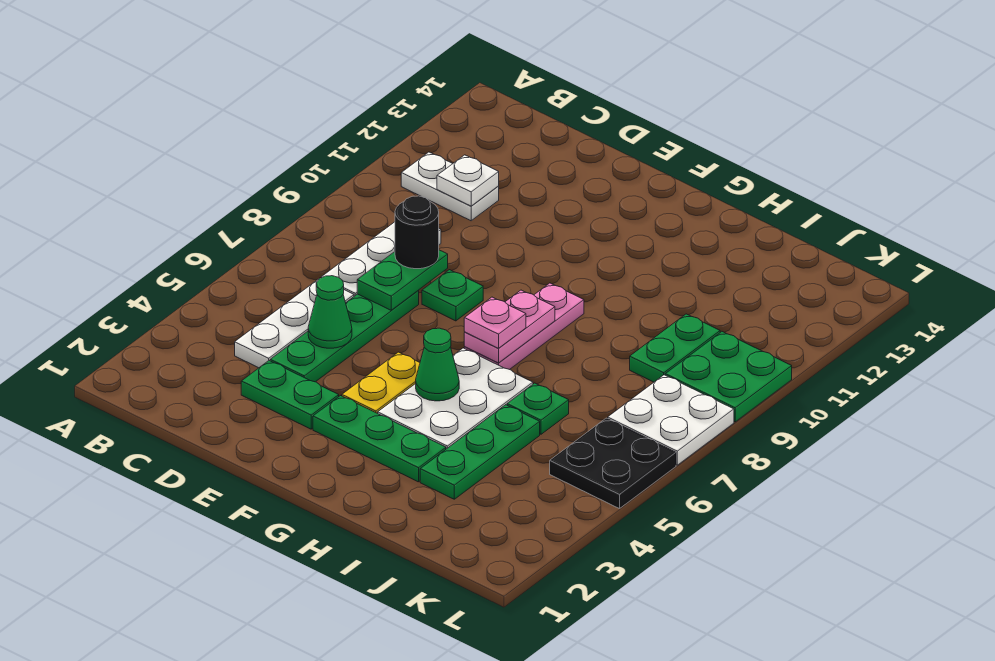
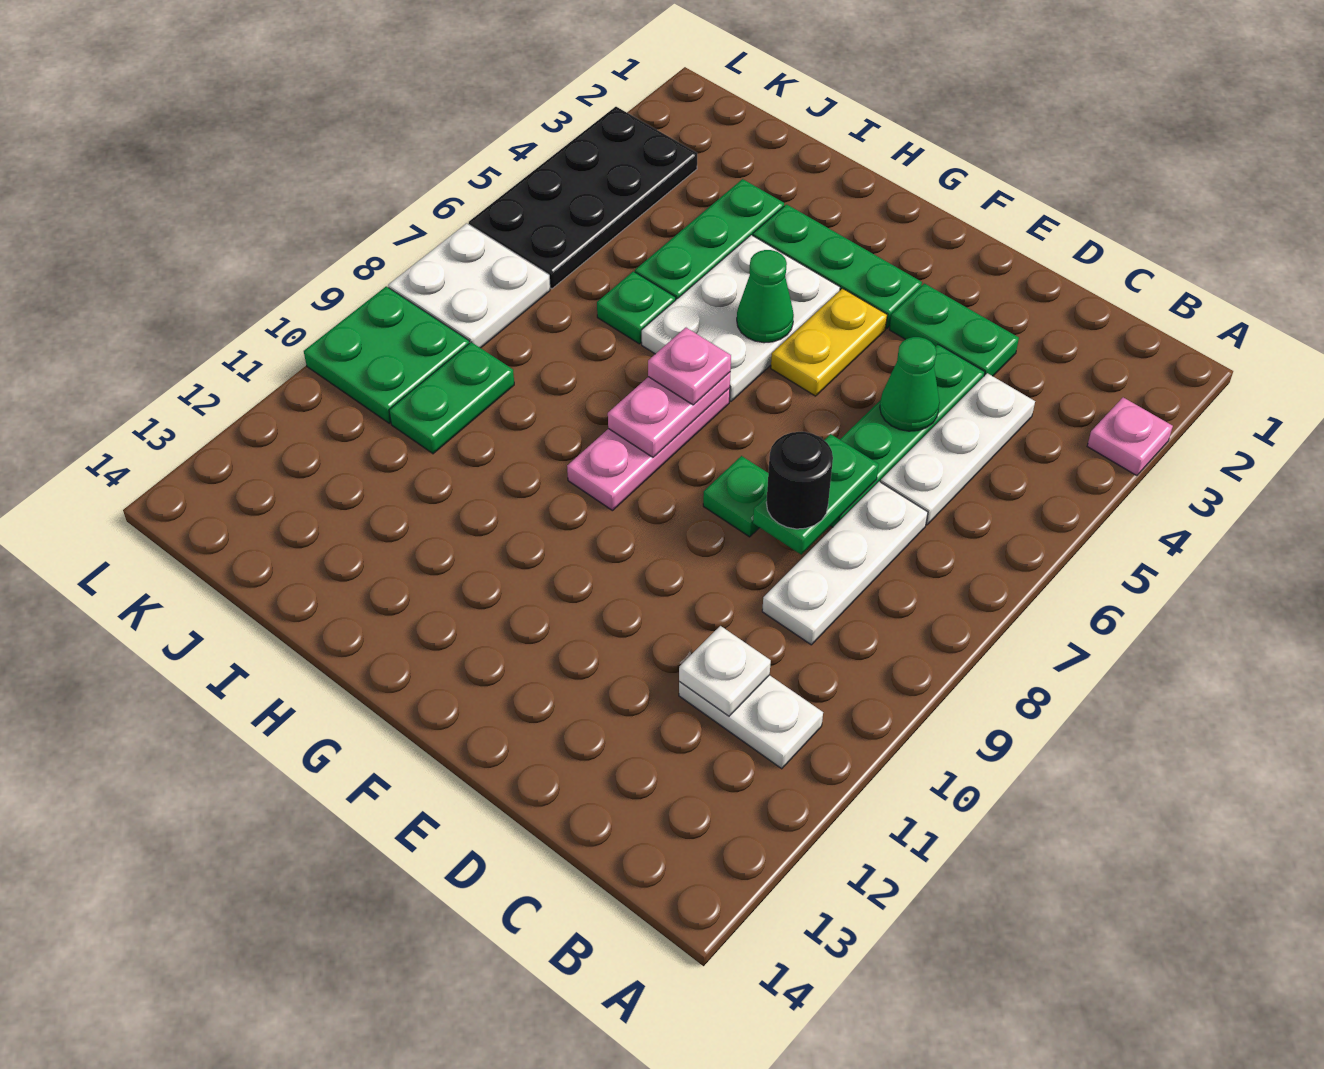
none -> pink 1x1 plate [1087,397,1173,476]
black 2x2 plate [550,418,676,509] -> black 2x4 plate [469,107,697,289]

